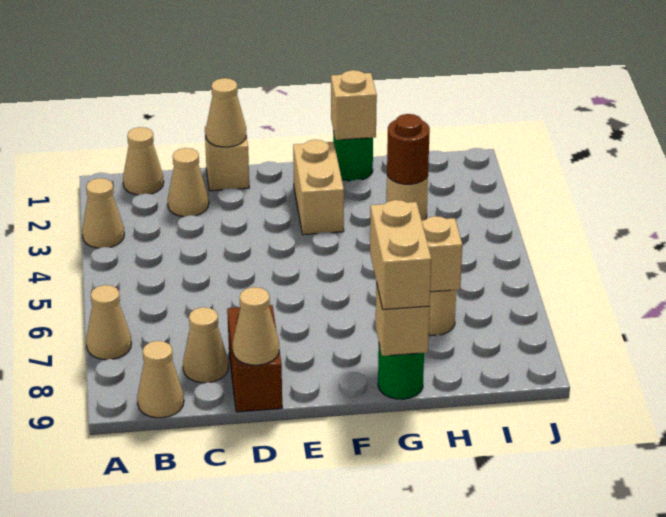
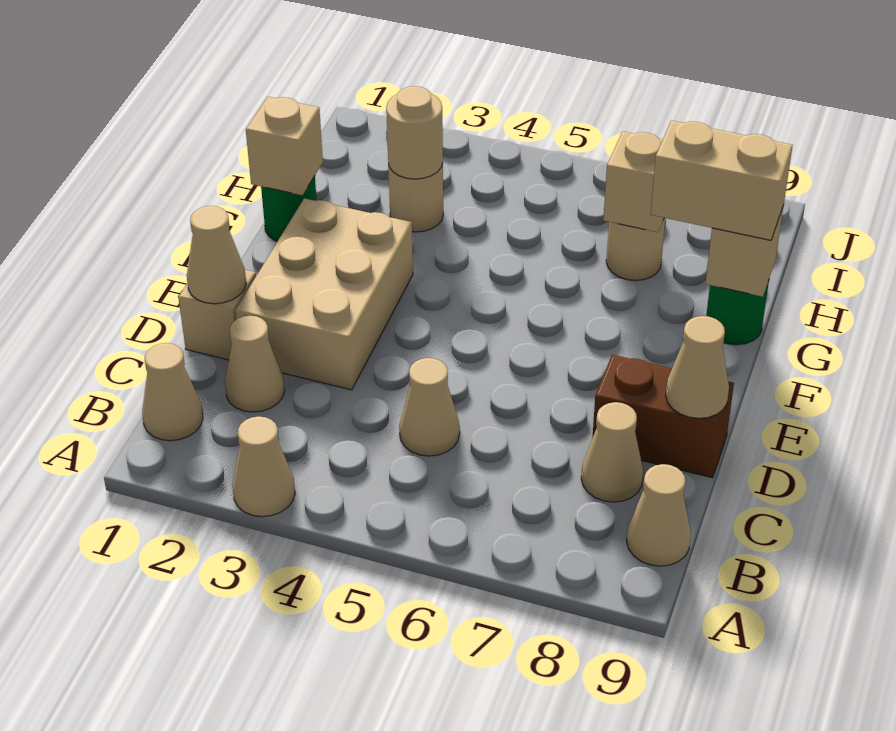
tan 1x1 cone [86,285,131,360] -> tan 1x1 cone moved to [399,358,460,456]
tan 1x2 brick [293,140,344,235] -> tan 2x3 brick [235,198,413,390]
brown 1x1 round brick [387,114,430,184] -> tan 1x1 round brick [386,86,443,179]

